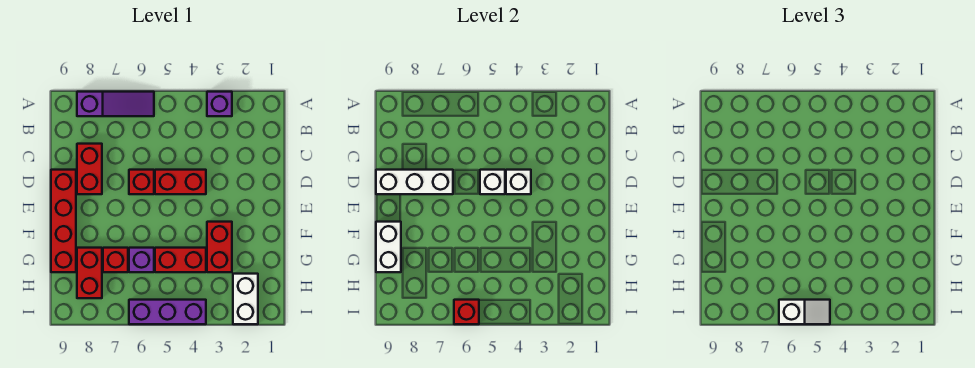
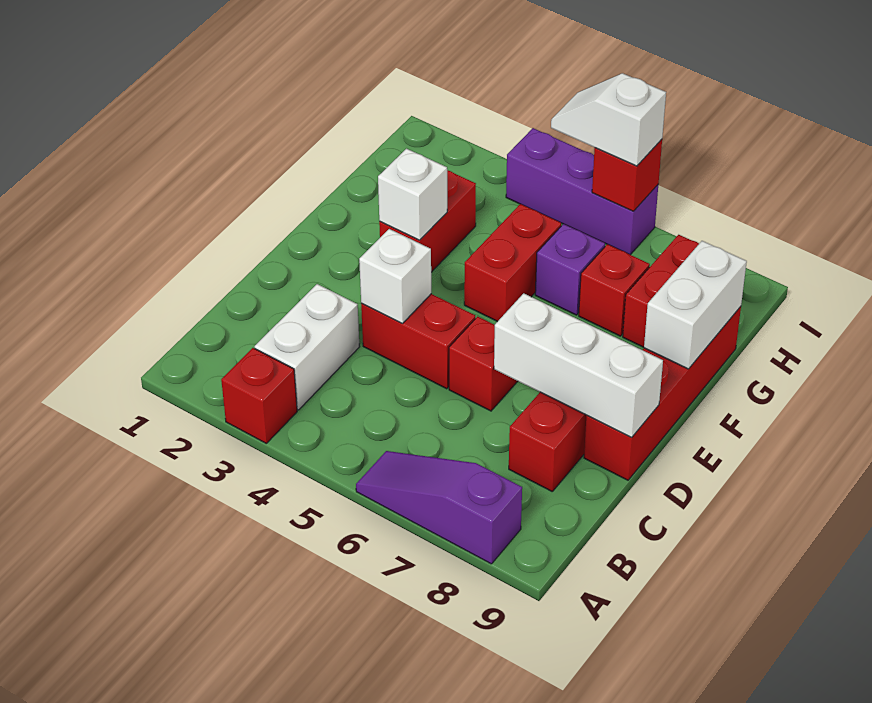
purple 1x1 brick [207,92,232,116] -> red 1x1 brick [221,348,297,443]
white 1x1 brick [480,170,505,194] -> white 1x1 brick moved to [378,149,447,240]
red 1x2 brick [155,248,206,272] -> red 1x2 brick turned to [464,204,561,322]
white 1x2 brick [233,274,258,324] -> white 1x2 brick moved to [254,284,359,410]

